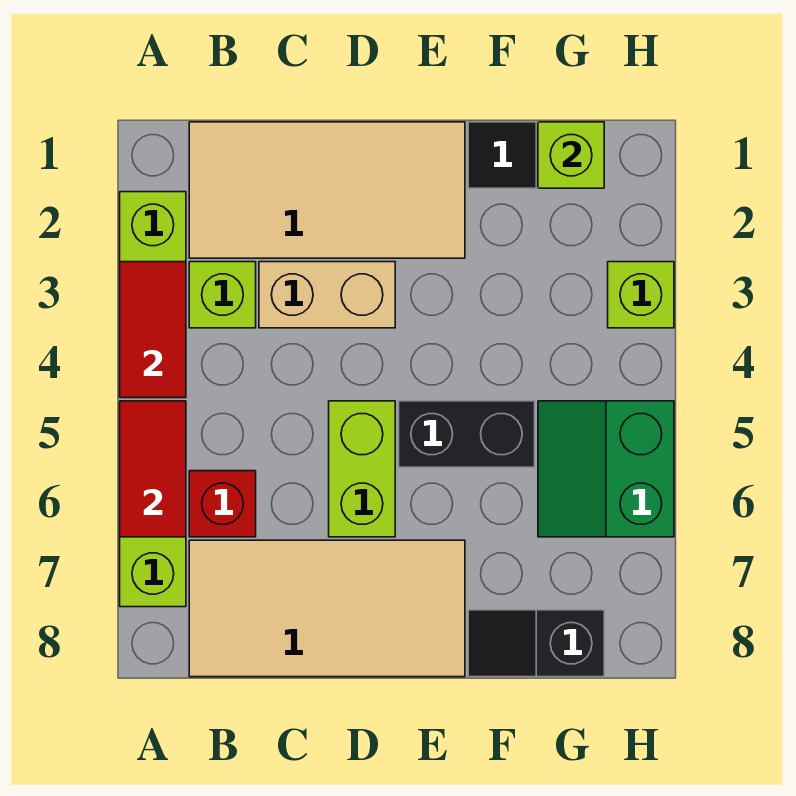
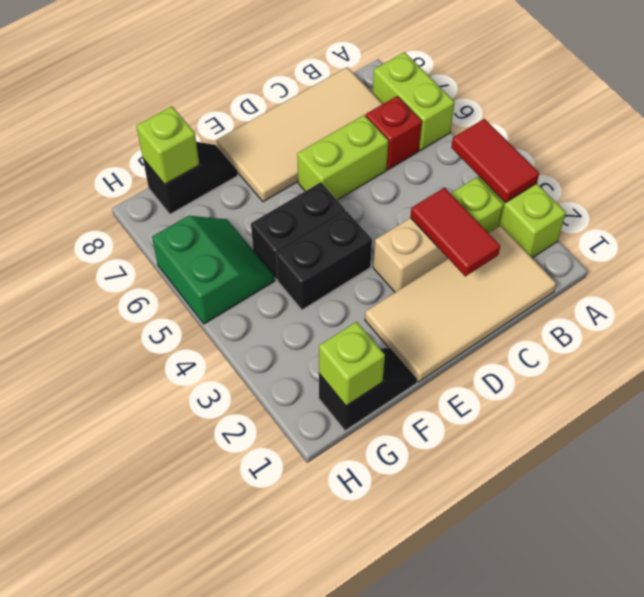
red 1x2 tile [120,401,186,537] -> red 1x2 tile moved to [410,188,500,276]
lime 1x2 brick [329,401,395,537] -> lime 1x2 brick turned to [297,115,388,200]
none -> black 1x2 brick [276,211,372,310]
lime 1x1 brick [608,262,674,328] -> lime 1x1 brick moved to [136,106,199,184]

